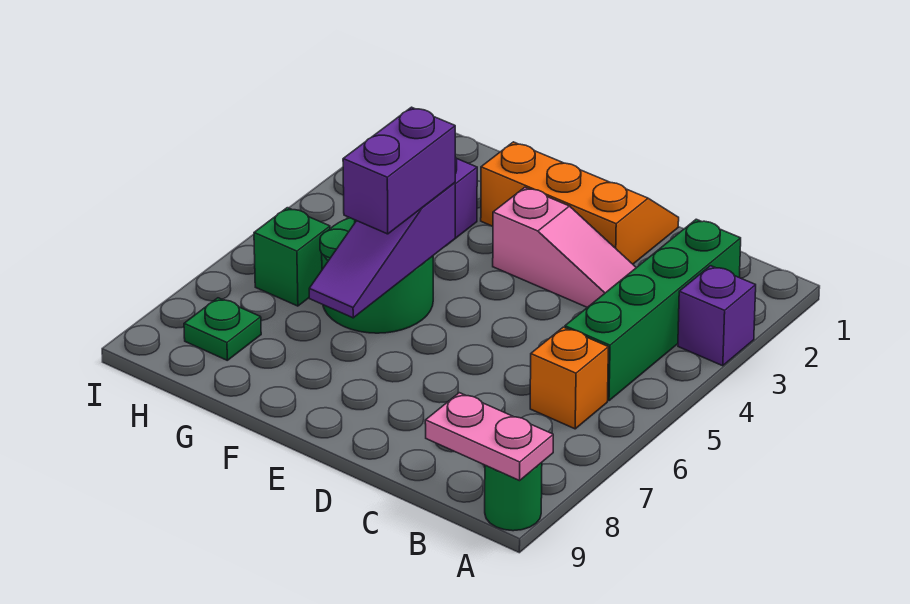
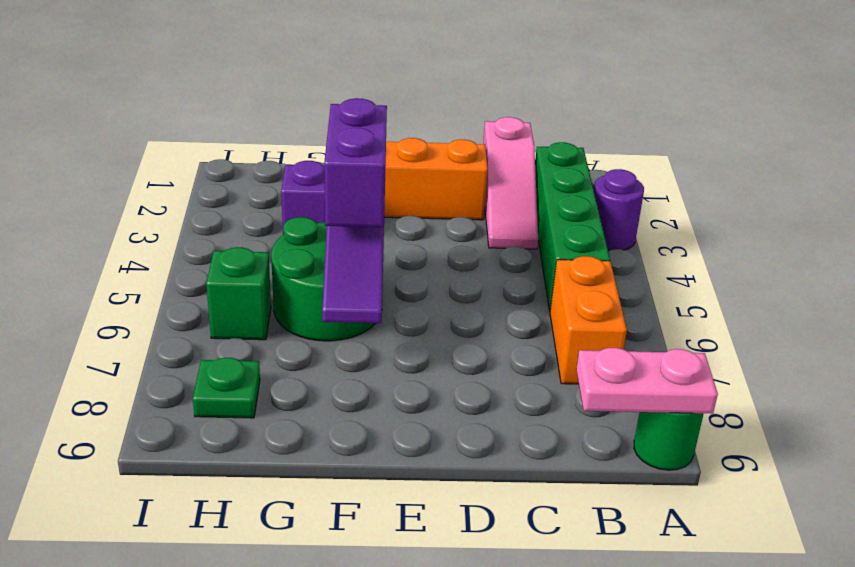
purple 1x1 brick [678,266,756,366] -> purple 1x1 round brick [594,169,644,251]
orange 1x1 brick [530,327,608,429] -> orange 1x2 brick [550,256,627,384]
pink 1x3 slope [493,187,636,307] -> pink 1x3 slope turned to [483,117,538,249]

